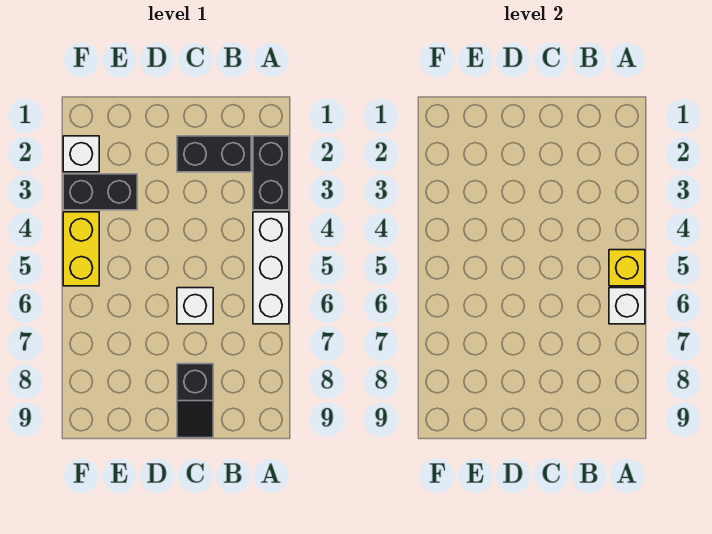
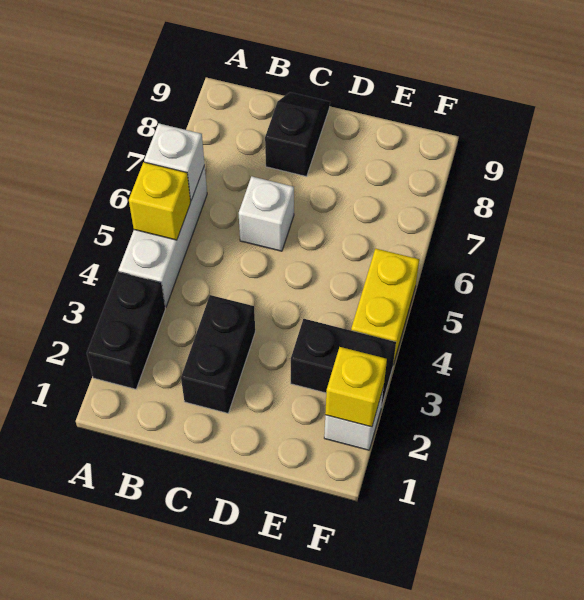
black 1x2 brick [177,136,251,172] -> black 1x2 brick turned to [181,295,255,413]
none -> yellow 1x1 brick [325,347,387,427]

